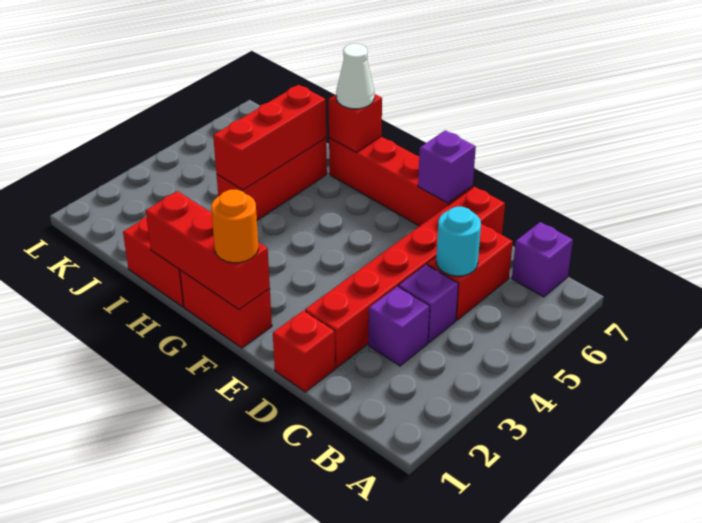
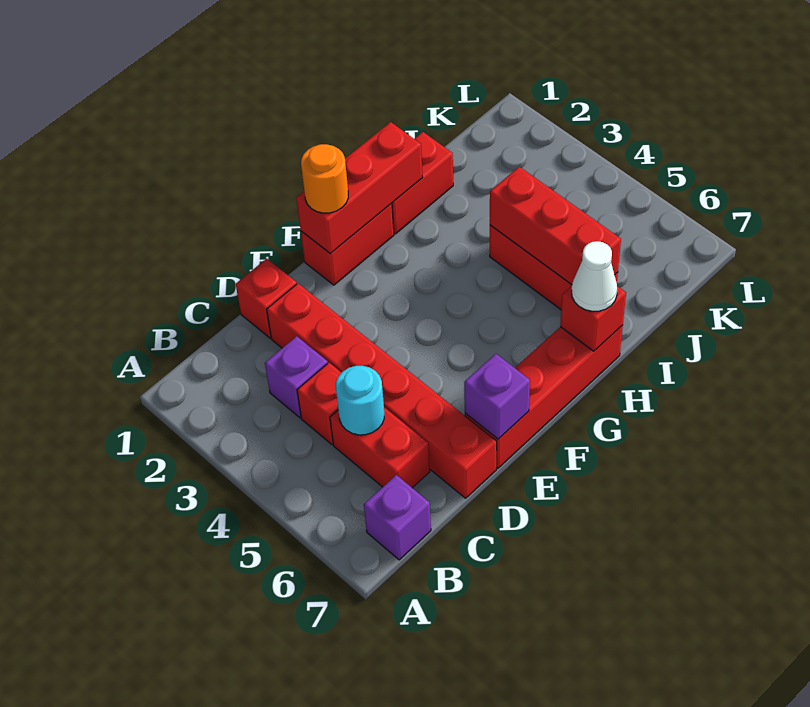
purple 1x1 brick [399,265,458,343] -> red 1x1 brick [297,363,342,445]

